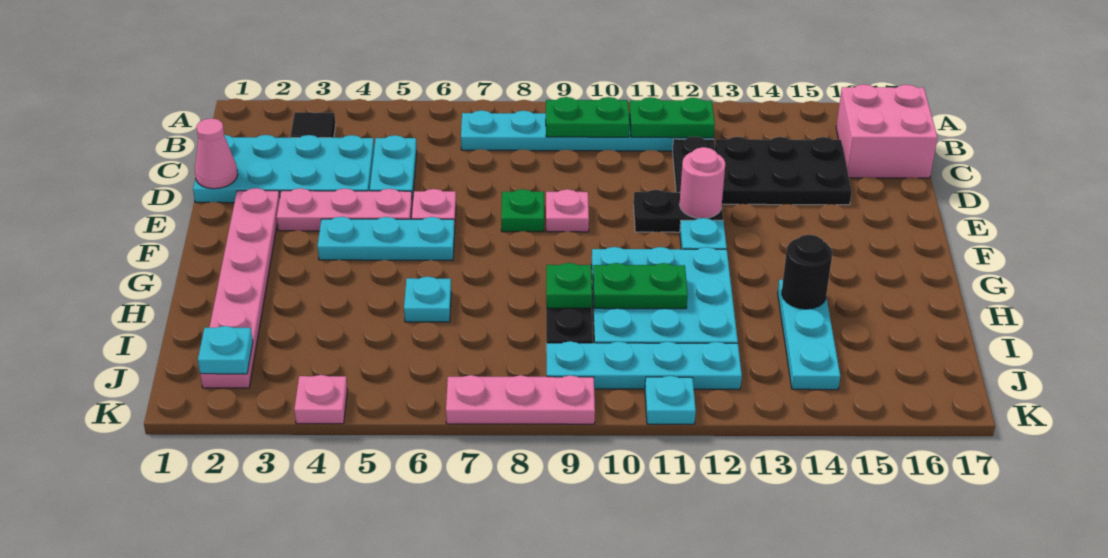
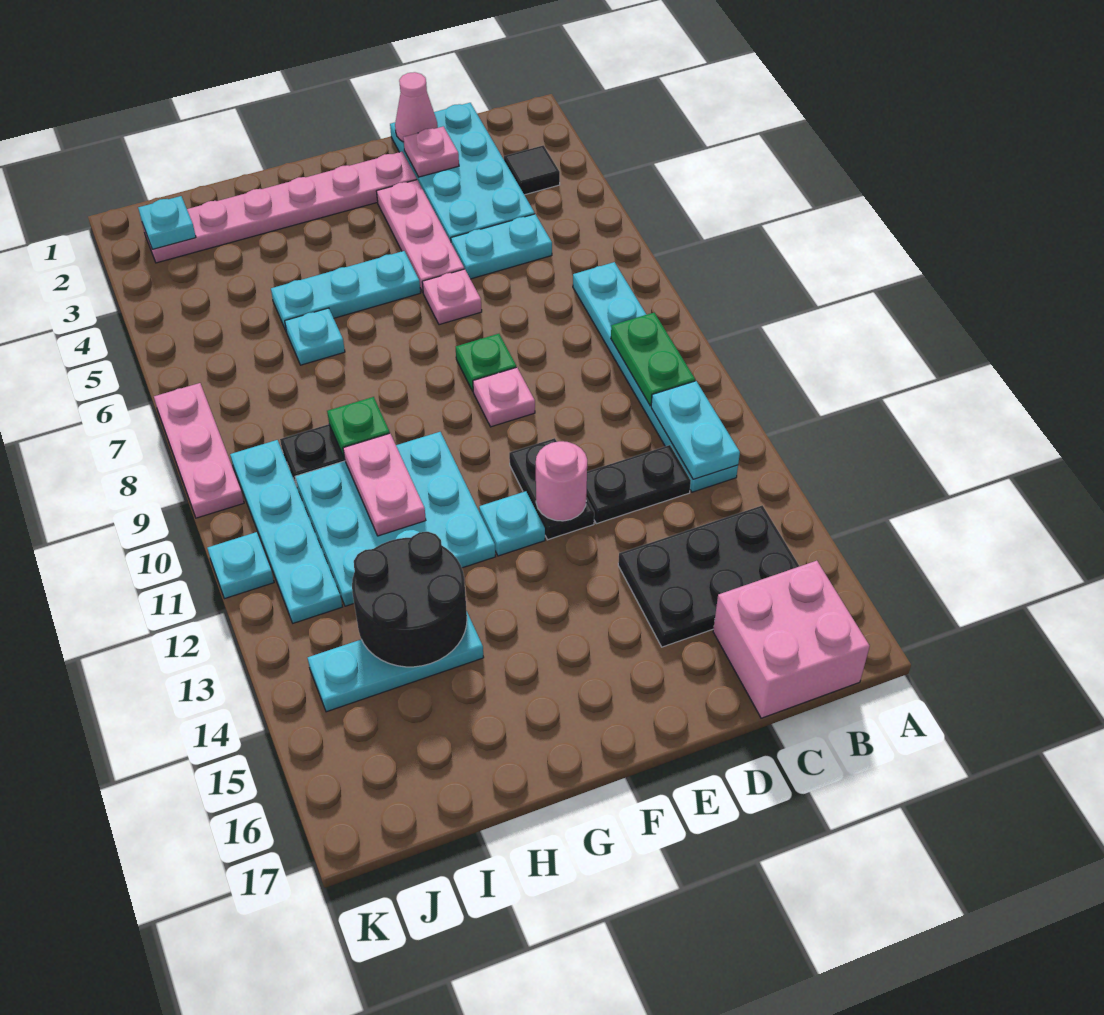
green 1x2 plate [629,97,715,138] -> cyan 1x2 plate [651,381,740,479]
black 2x3 plate [715,137,852,205] -> black 2x3 plate turned to [618,505,799,647]
cyan 1x3 plate [317,217,455,260] -> cyan 1x3 plate turned to [271,251,420,332]
green 1x2 plate [593,263,688,309] -> pink 1x2 plate [343,433,426,536]
black 1x1 round brick [782,235,832,309] -> black 2x2 round brick [352,532,467,667]
pink 1x1 plate [294,375,347,424] -> pink 1x1 plate moved to [403,126,459,177]

